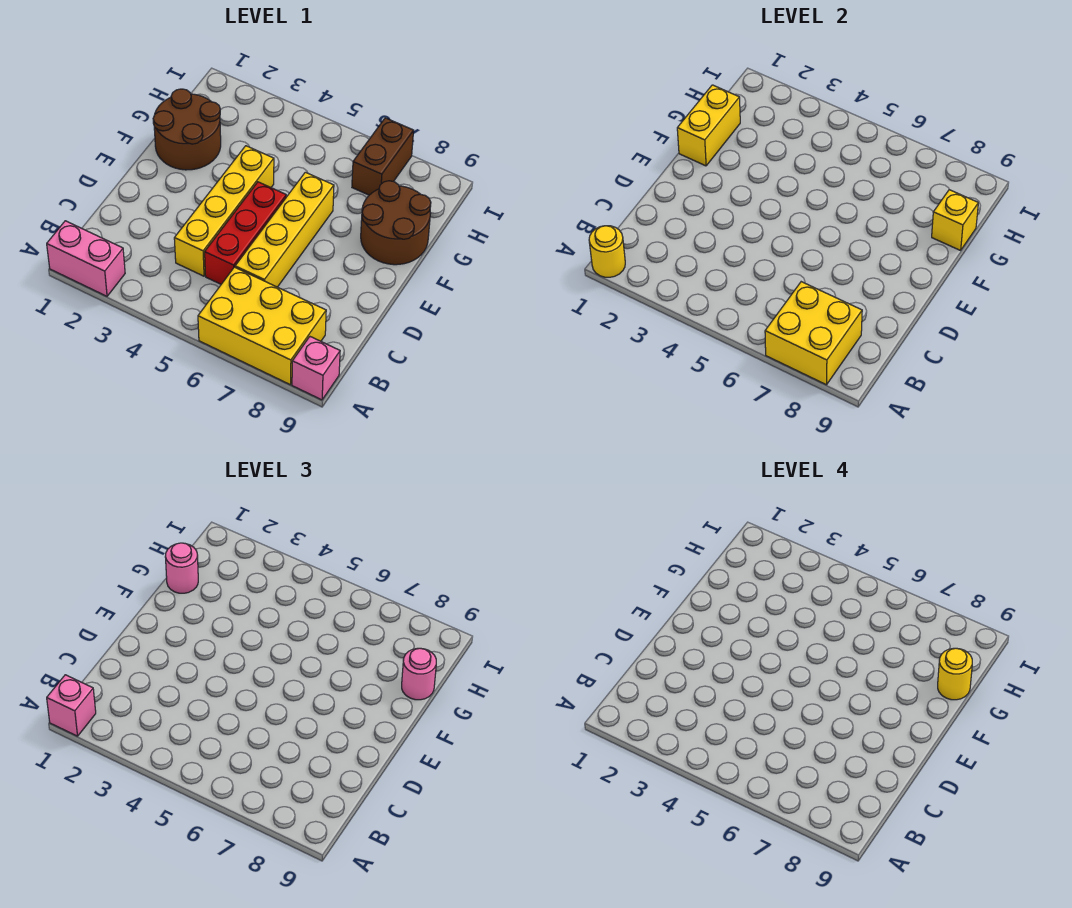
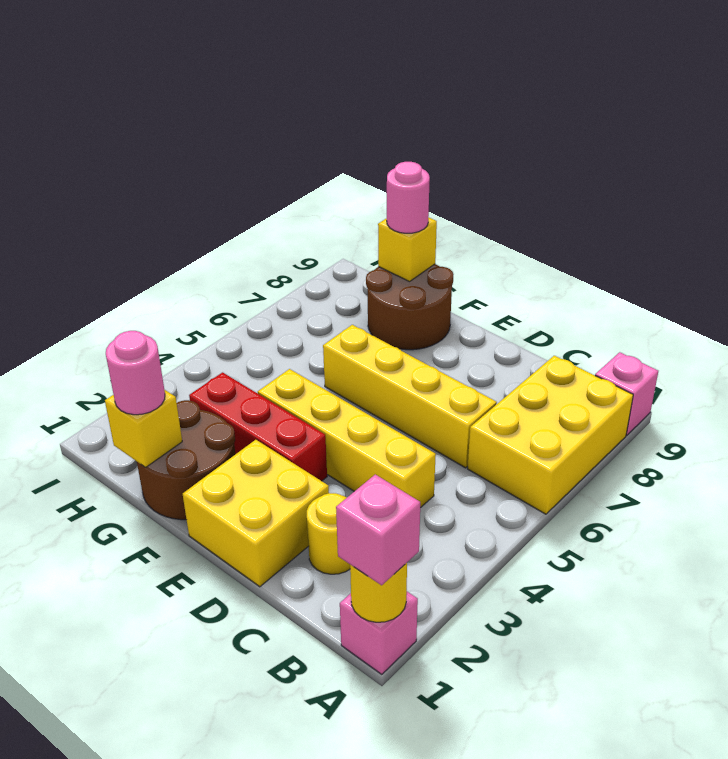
pink 1x2 brick [47,221,125,296] -> pink 1x1 brick [340,592,418,674]
yellow 2x2 brick [765,282,862,385] -> yellow 2x2 brick moved to [183,440,329,587]
red 1x3 brick [205,182,286,284] -> red 1x3 brick moved to [189,372,327,481]
yellow 1x2 brick [677,85,740,166] -> yellow 1x1 brick [105,390,182,467]
yellow 1x1 round brick [938,648,972,700] -> yellow 1x1 round brick moved to [307,493,350,574]
brown 1x2 brick [352,118,414,195] -> none

